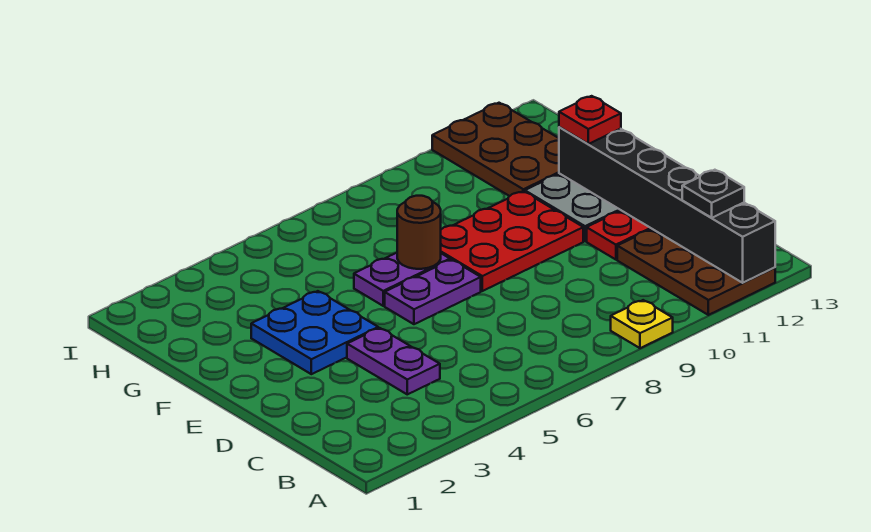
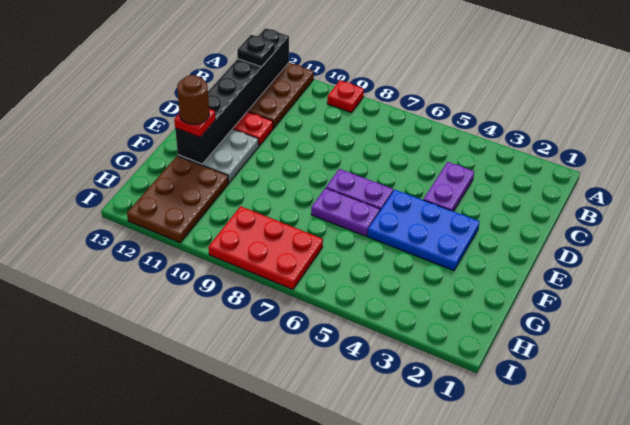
yellow 1x1 plate [611,300,673,348] -> red 1x1 plate [327,80,364,113]
blue 2x2 plate [251,291,378,374] -> blue 2x3 plate [368,190,480,271]
red 2x3 plate [441,191,583,291] -> red 2x3 plate moved to [208,206,323,290]
brown 1x1 round brick [397,196,441,269] -> brown 1x1 round brick moved to [177,75,209,124]

